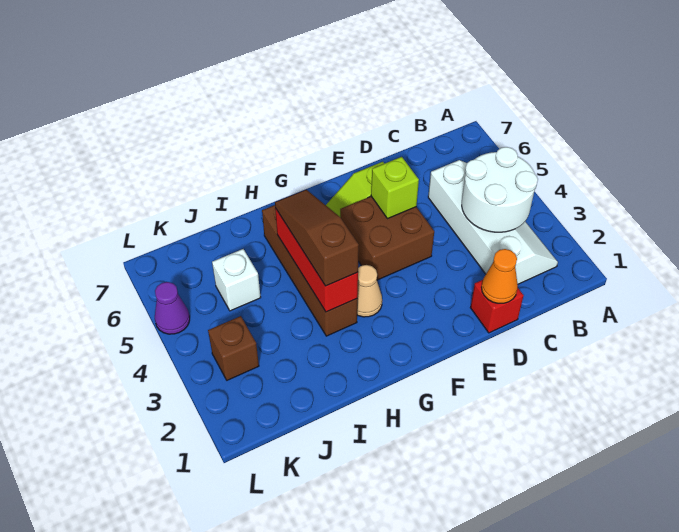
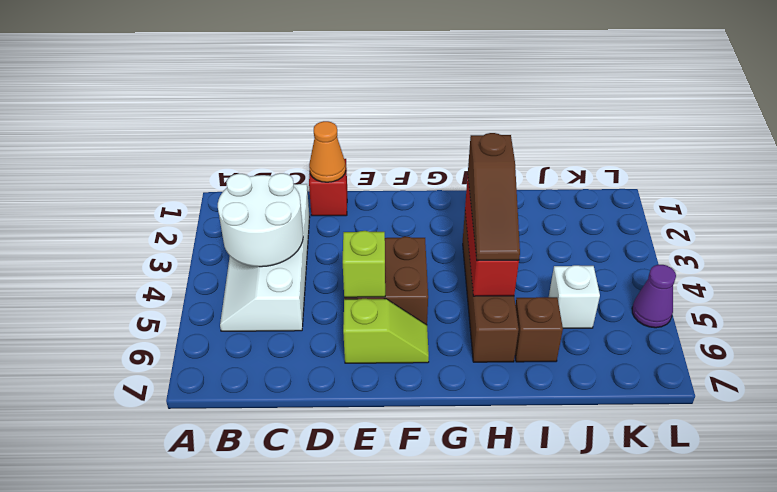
tan 1x1 cone [357,265,382,317] -> none
brown 1x1 brick [208,316,259,380] -> brown 1x1 brick moved to [515,297,563,362]

